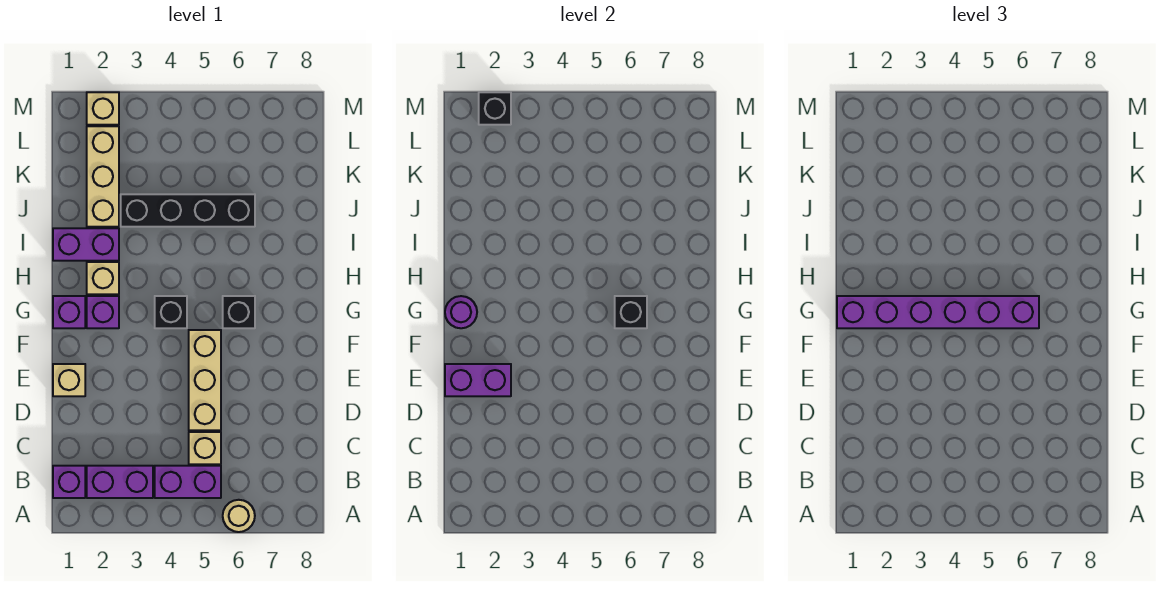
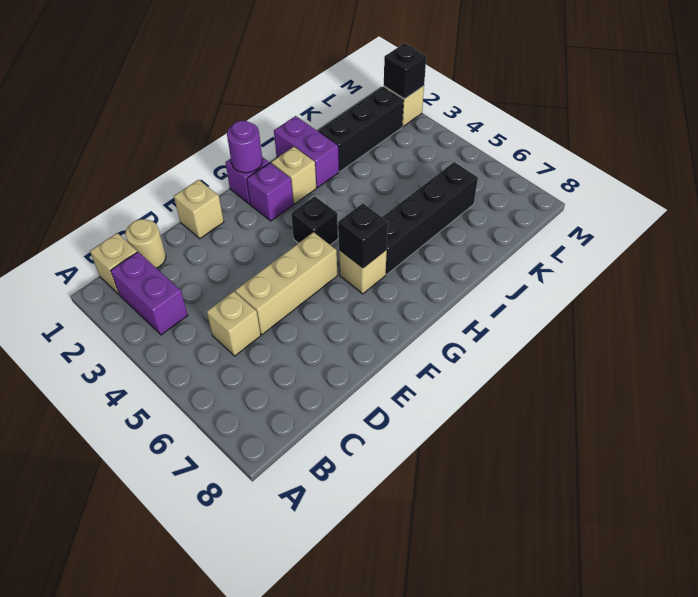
tan 1x1 round brick [223,500,255,532] -> tan 1x1 round brick moved to [125,219,166,268]
purple 1x1 brick [53,466,85,498] -> tan 1x1 brick [90,233,137,294]
purple 1x2 brick [155,466,221,498] -> none
purple 1x2 brick [445,364,511,396] -> none
purple 1x6 brick [837,296,1039,328] -> none
black 1x1 brick [223,296,255,328] -> tan 1x1 brick [339,250,387,294]
tan 1x3 brick [87,126,119,227] -> black 1x3 brick [318,87,404,172]
black 1x4 brick [121,194,255,227] -> black 1x4 brick turned to [382,162,478,274]

